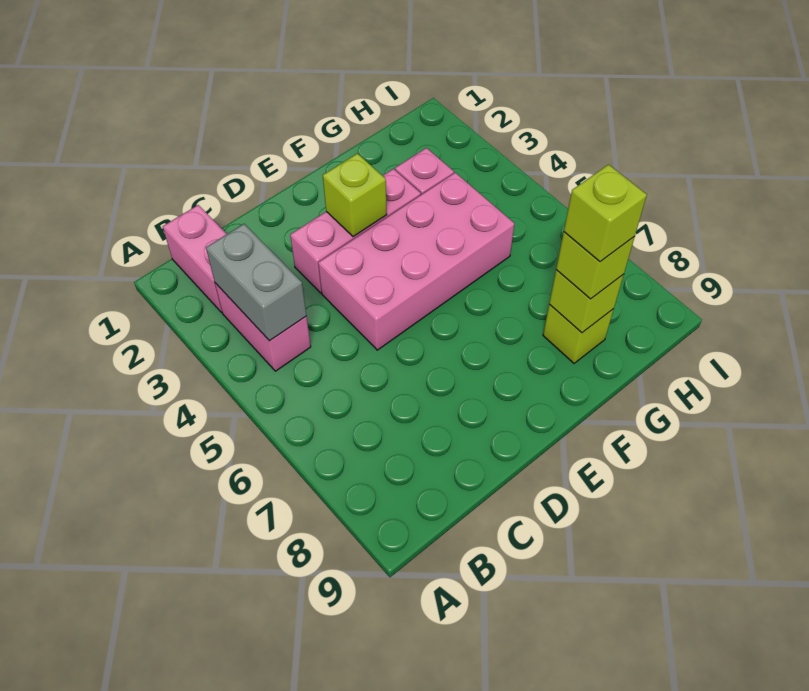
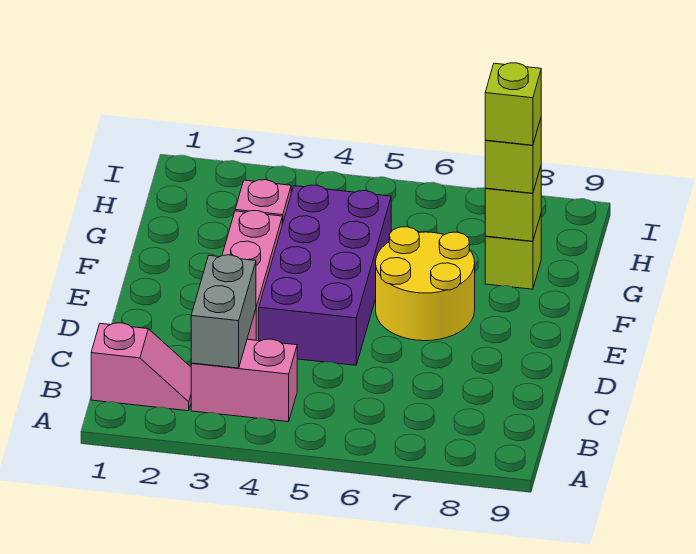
pink 1x2 brick [163,205,226,313] -> pink 1x2 slope [91,323,191,411]
grey 1x2 brick [206,224,306,341] -> grey 1x2 brick turned to [191,255,256,368]
pink 2x4 brick [318,173,514,350] -> purple 2x4 brick [259,185,391,365]
lime 1x1 brick [323,154,387,237] -> none
none -> yellow 2x2 round brick [376,227,475,341]

